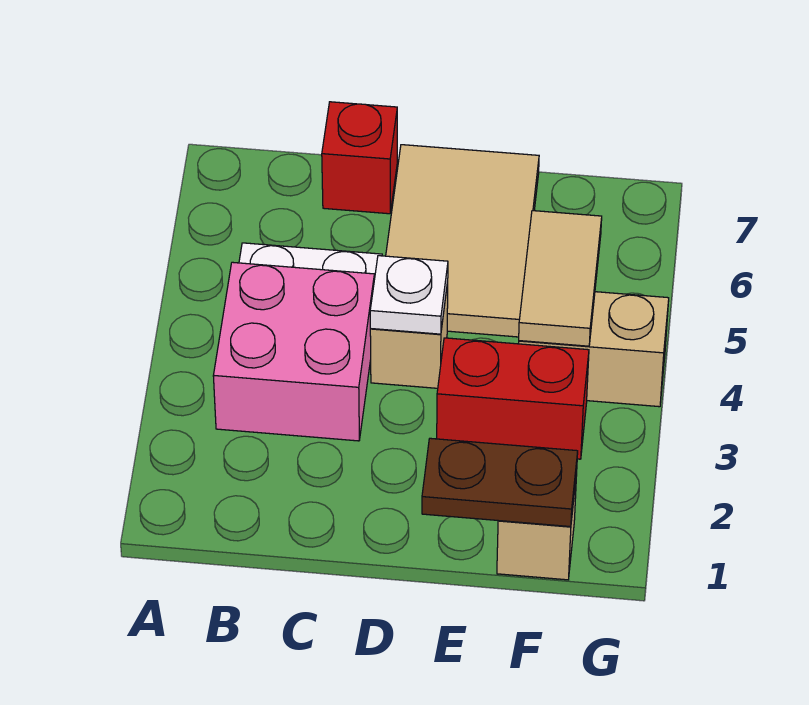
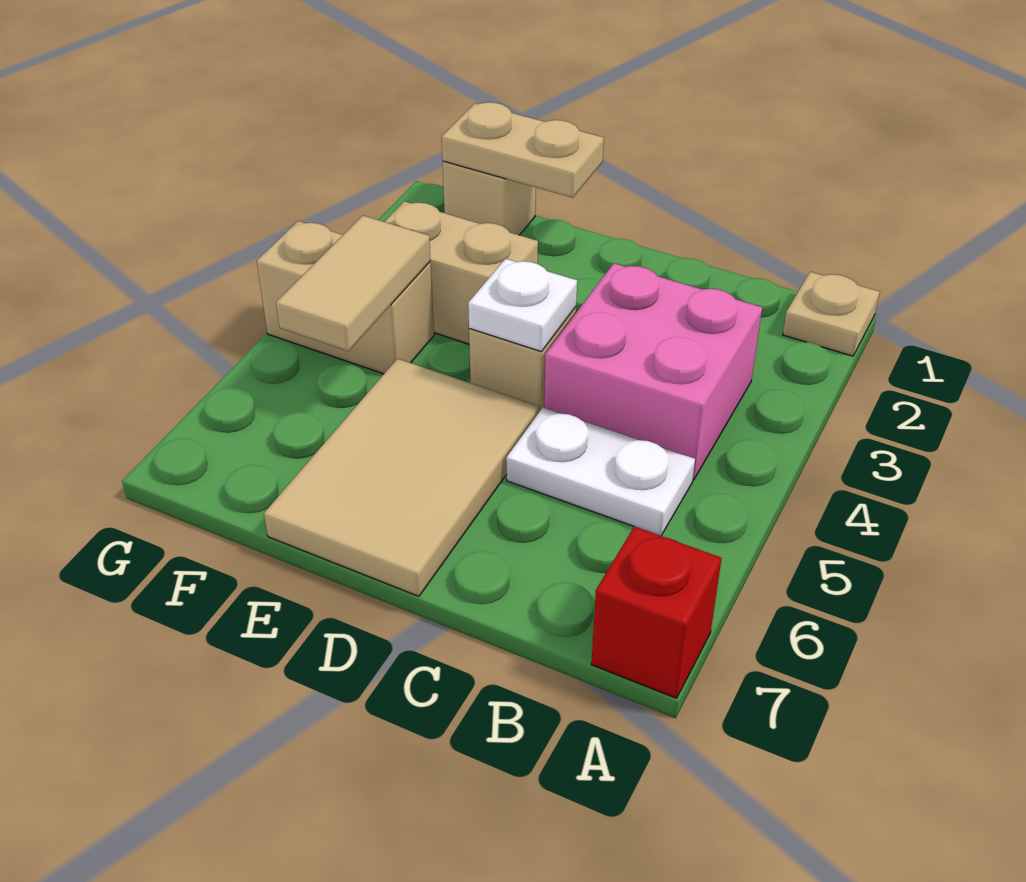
none -> tan 1x1 plate [783,272,880,356]
red 1x1 brick [322,102,397,214] -> red 1x1 brick moved to [591,527,722,698]
brown 1x2 plate [422,438,578,527] -> tan 1x2 plate [442,102,604,198]
red 1x2 brick [437,338,589,459] -> tan 1x2 brick [384,201,538,344]

